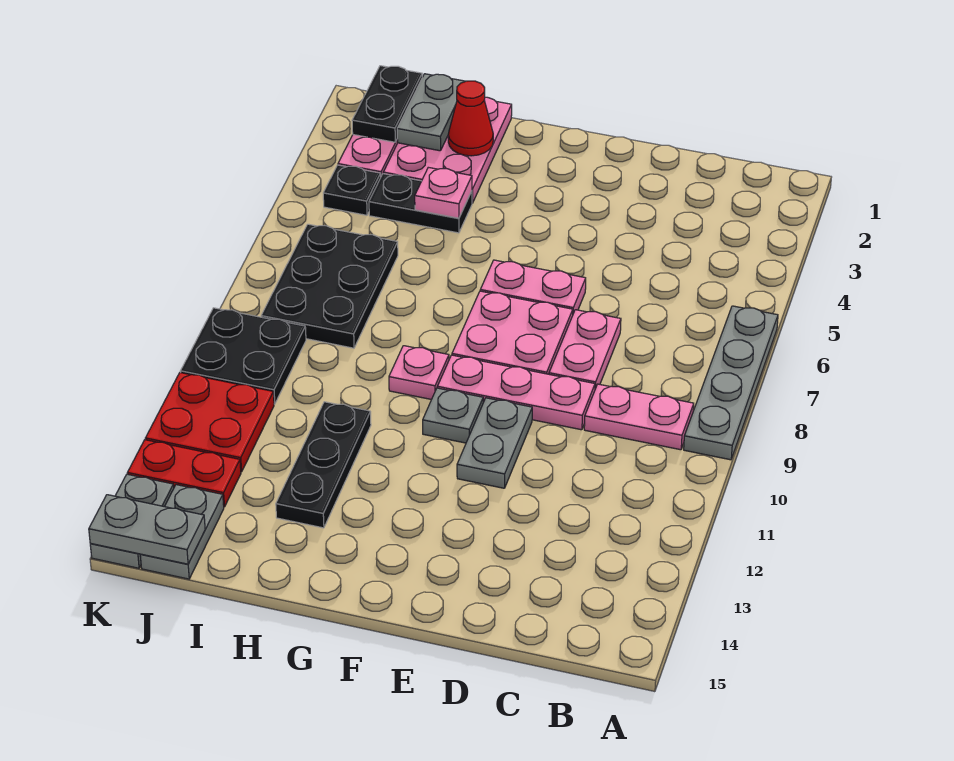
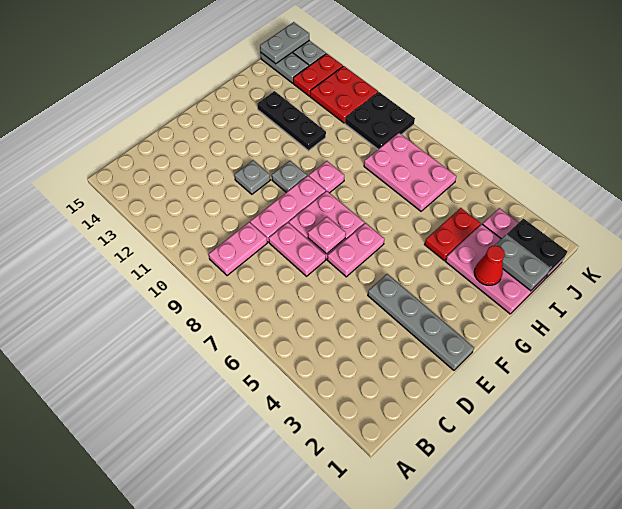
grey 1x4 plate [684,306,778,460] -> grey 1x4 plate moved to [368,274,474,370]
grey 1x2 plate [457,398,532,488] -> grey 1x1 plate [234,160,270,194]
black 1x2 plate [369,174,472,233] -> red 1x2 plate [425,208,481,260]
pink 1x1 plate [415,167,472,218] -> pink 1x1 plate moved to [308,217,346,254]
black 2x3 plate [261,224,398,348] -> pink 2x3 plate [364,133,457,211]
black 1x1 plate [323,165,381,215] -> none

